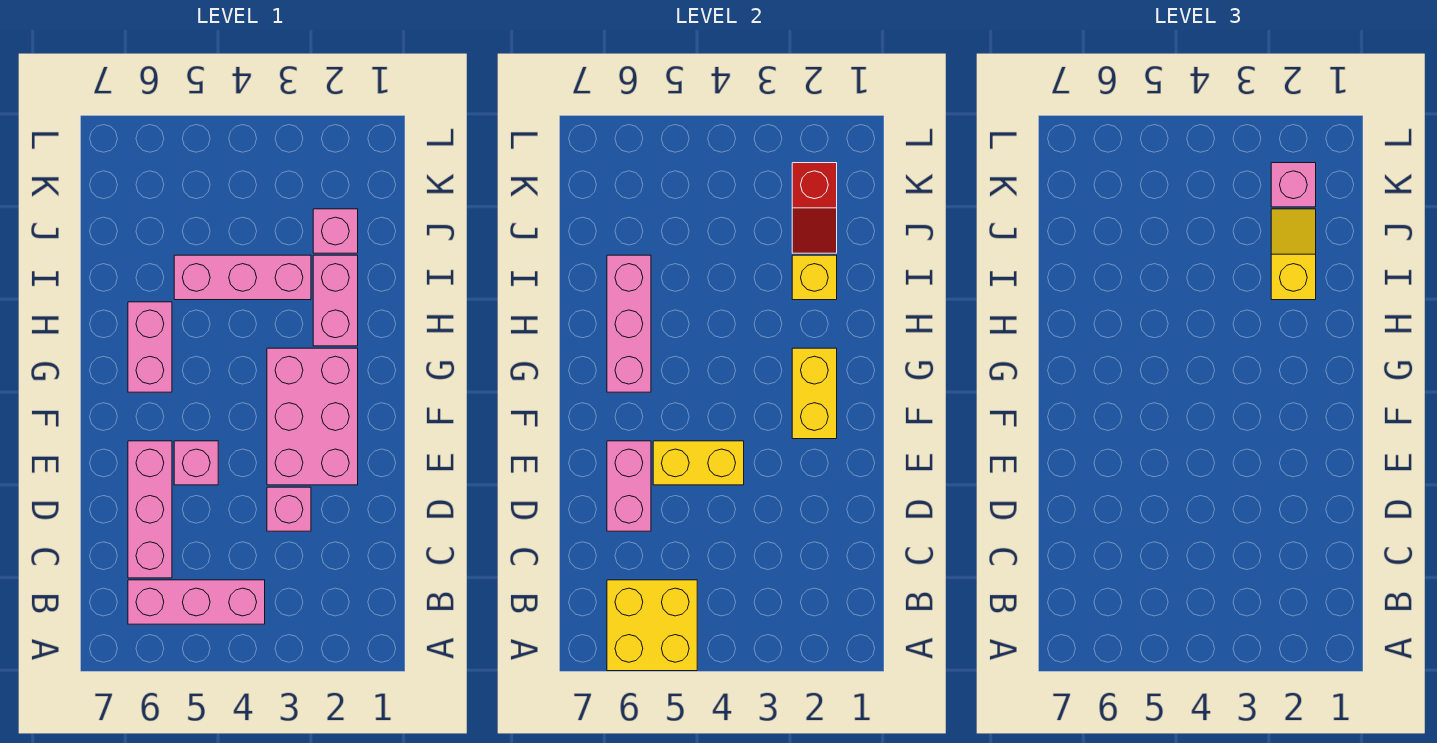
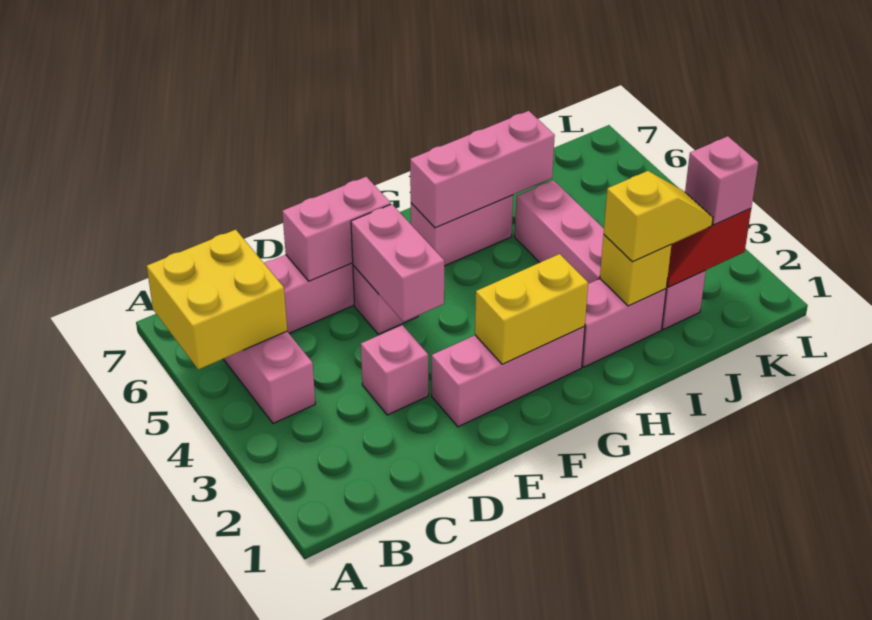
pink 2x3 brick [267,348,358,485] -> pink 1x3 brick [432,326,585,427]
yellow 1x2 brick [653,441,744,485] -> pink 1x2 brick [351,204,444,322]

